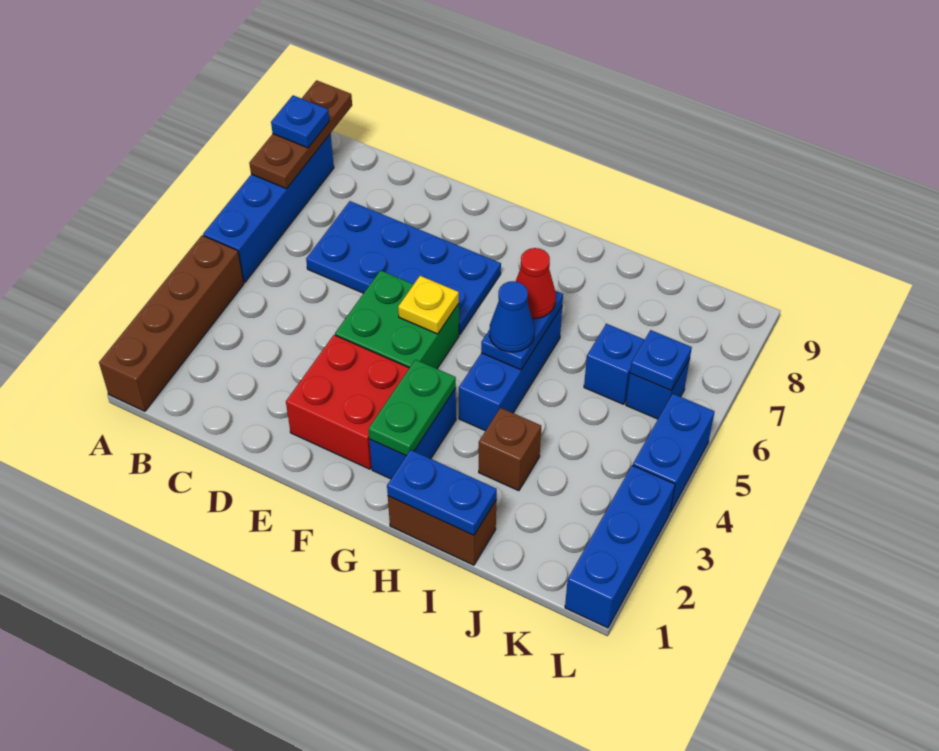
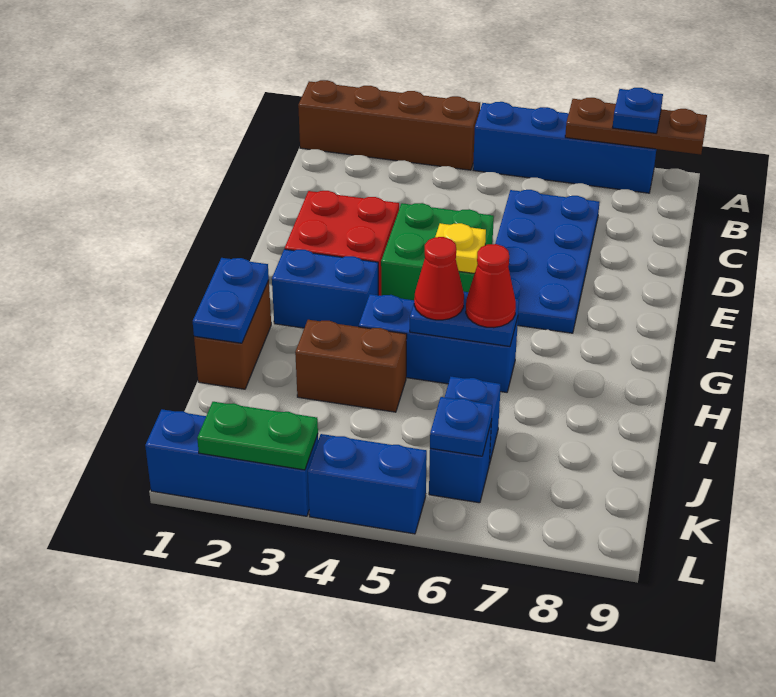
green 1x2 plate [369,360,456,456] -> green 1x2 plate moved to [197,402,318,470]
blue 1x1 cone [489,281,535,352] -> red 1x1 cone [414,237,464,320]
brown 1x1 brick [479,408,541,491] -> brown 1x2 brick [295,320,407,412]

